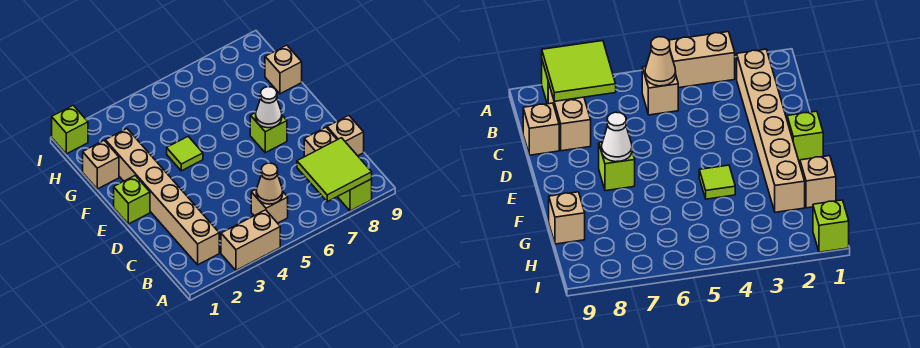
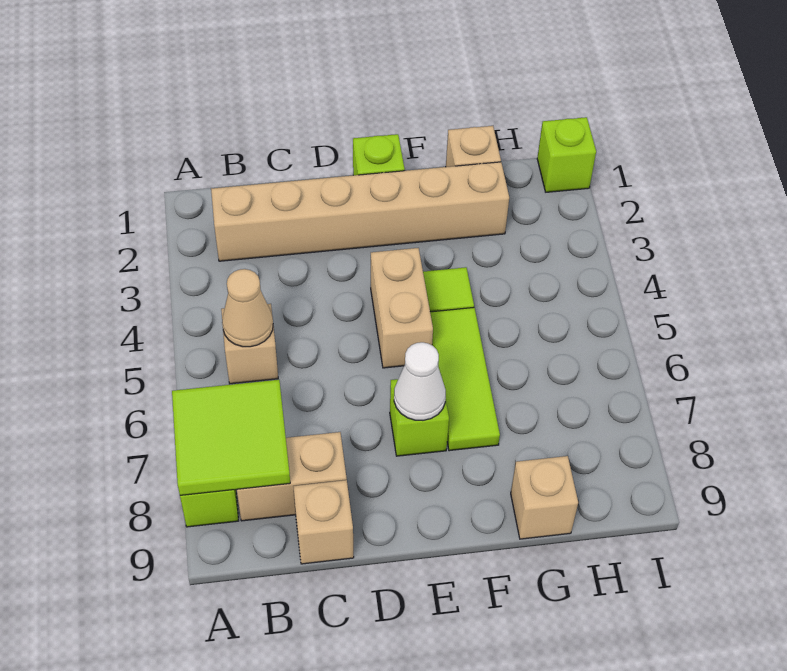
tan 1x2 brick [221,210,280,270] -> tan 1x2 brick moved to [371,248,433,368]
none -> lime 1x3 tile [430,308,500,451]

